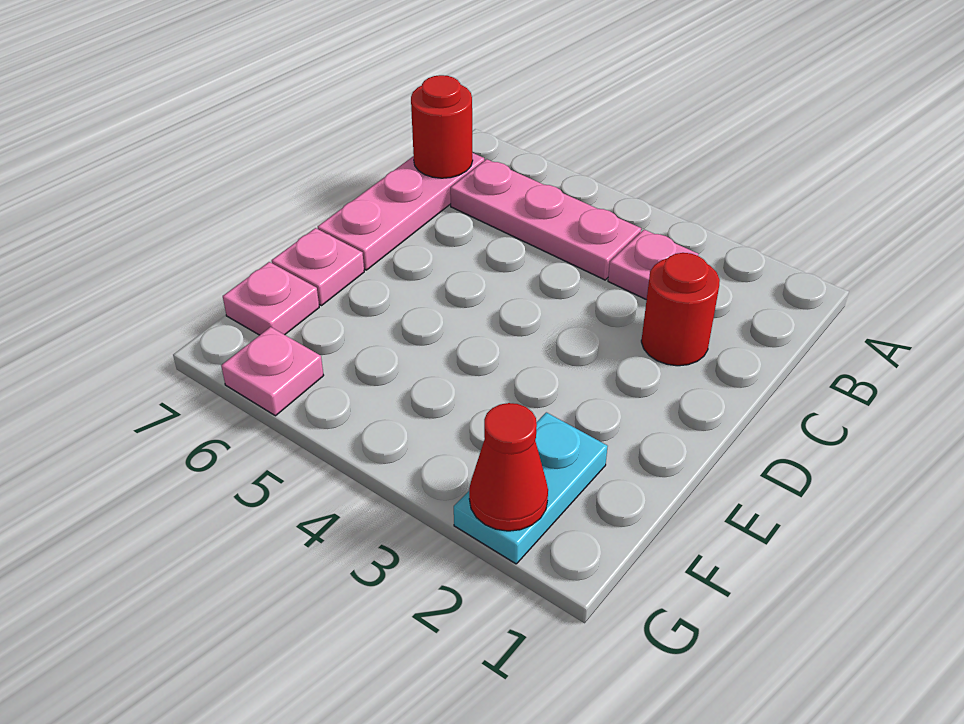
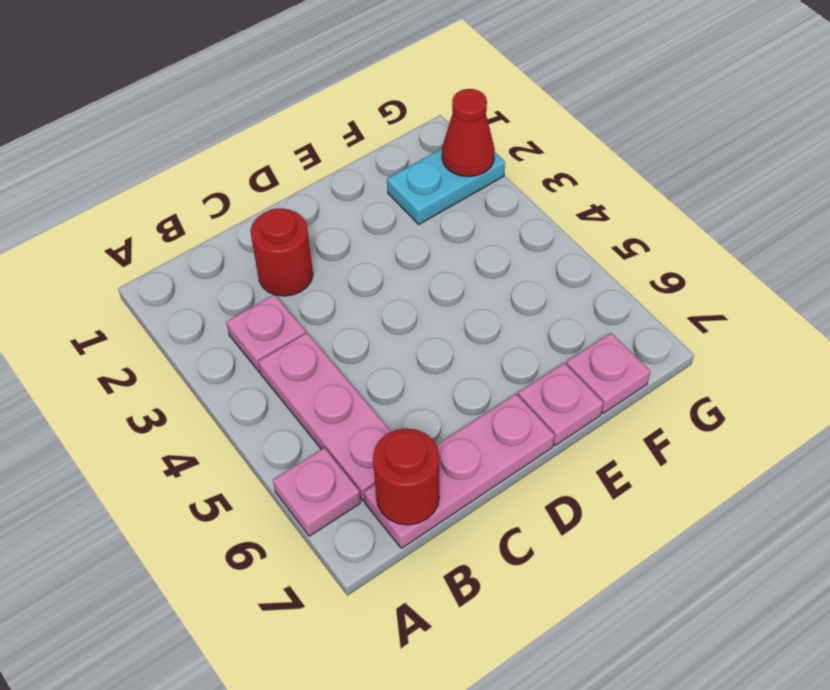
pink 1x1 plate [221,327,324,416] -> pink 1x1 plate moved to [273,448,361,536]

